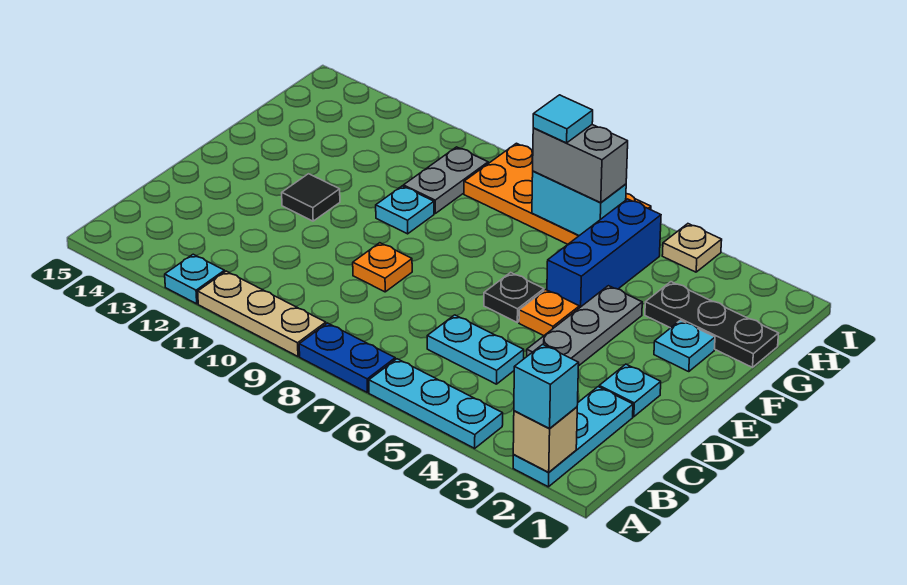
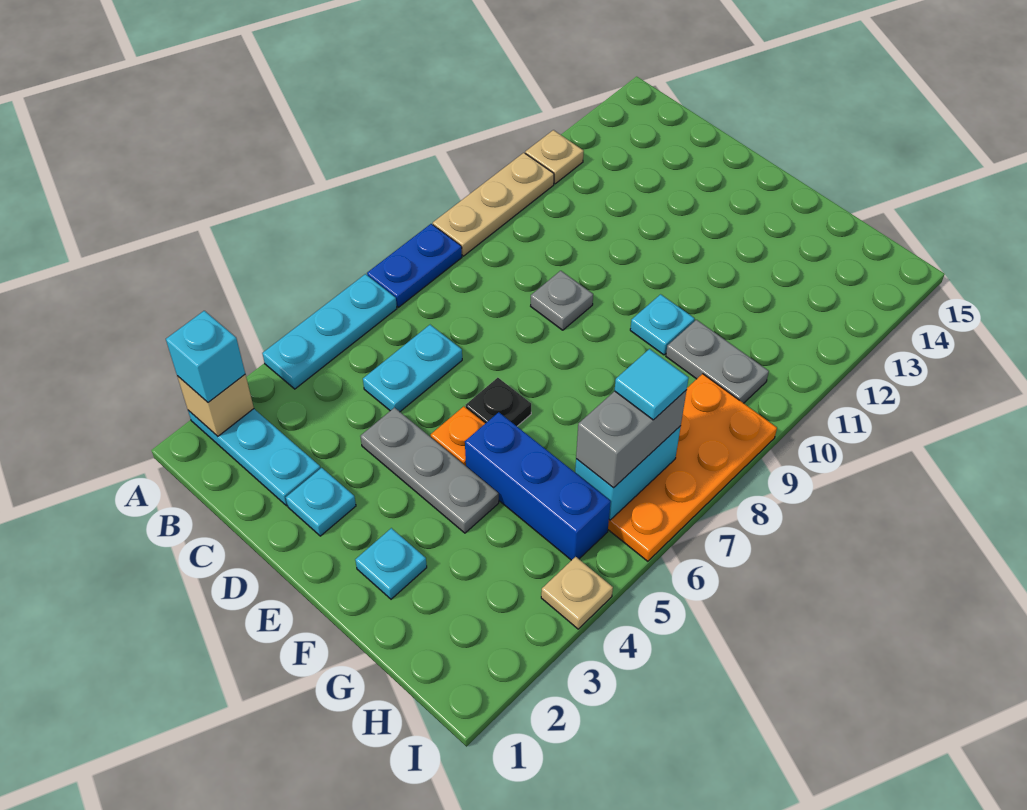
cyan 1x1 plate [165,254,225,304] -> tan 1x1 plate [525,130,584,184]
orange 1x1 plate [353,243,412,292] -> grey 1x1 plate [531,271,593,330]
black 1x1 tile [282,174,340,221] -> none
black 1x3 plate [645,282,779,367] -> none

